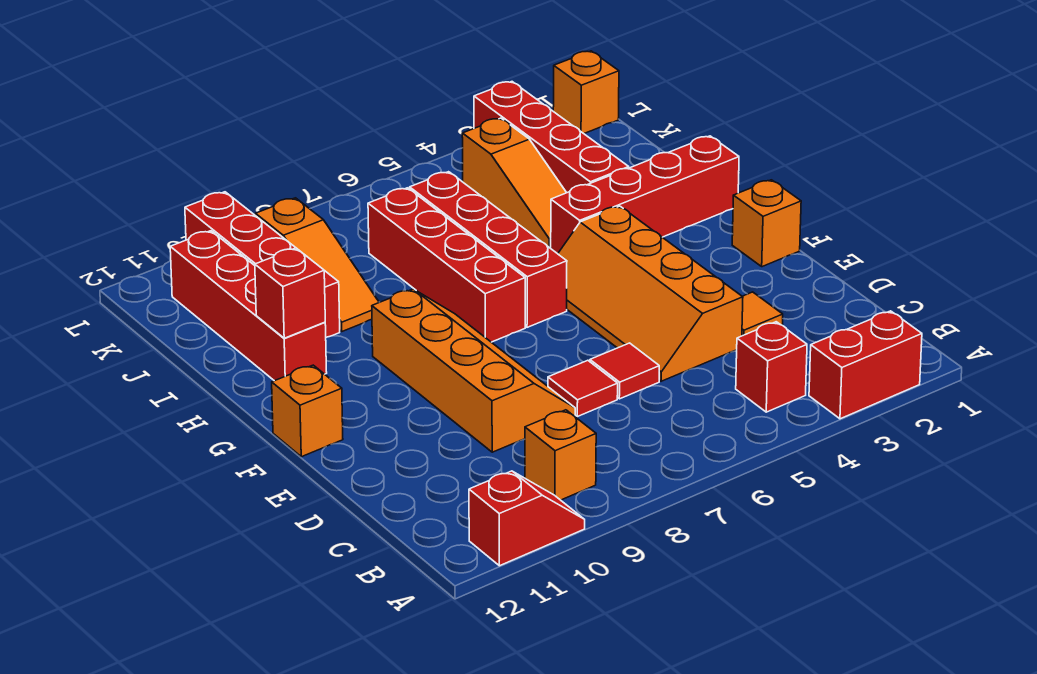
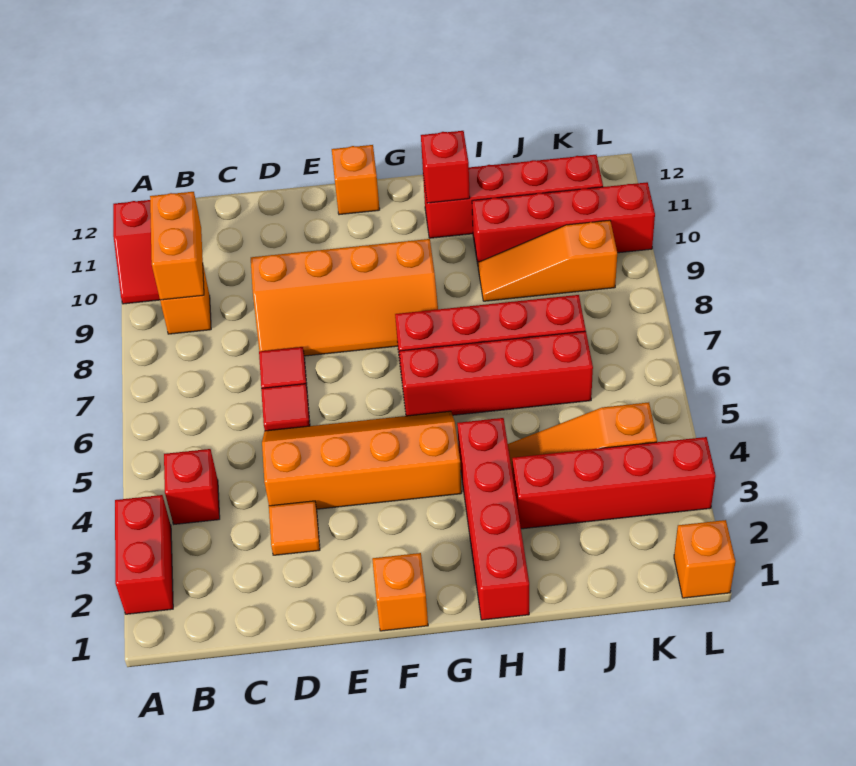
none -> orange 1x2 brick [150,192,204,300]

